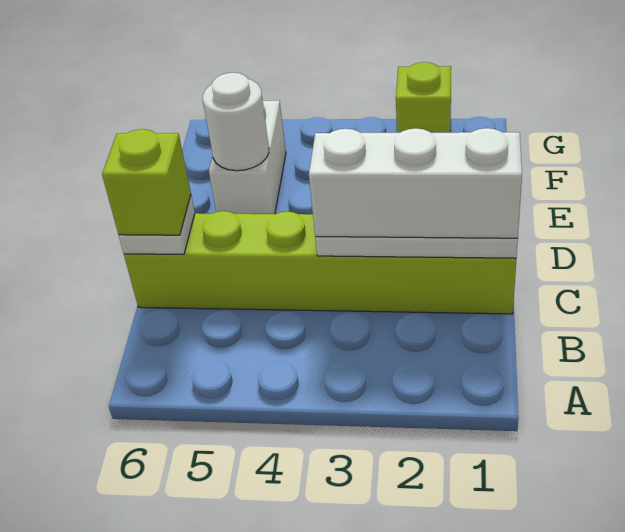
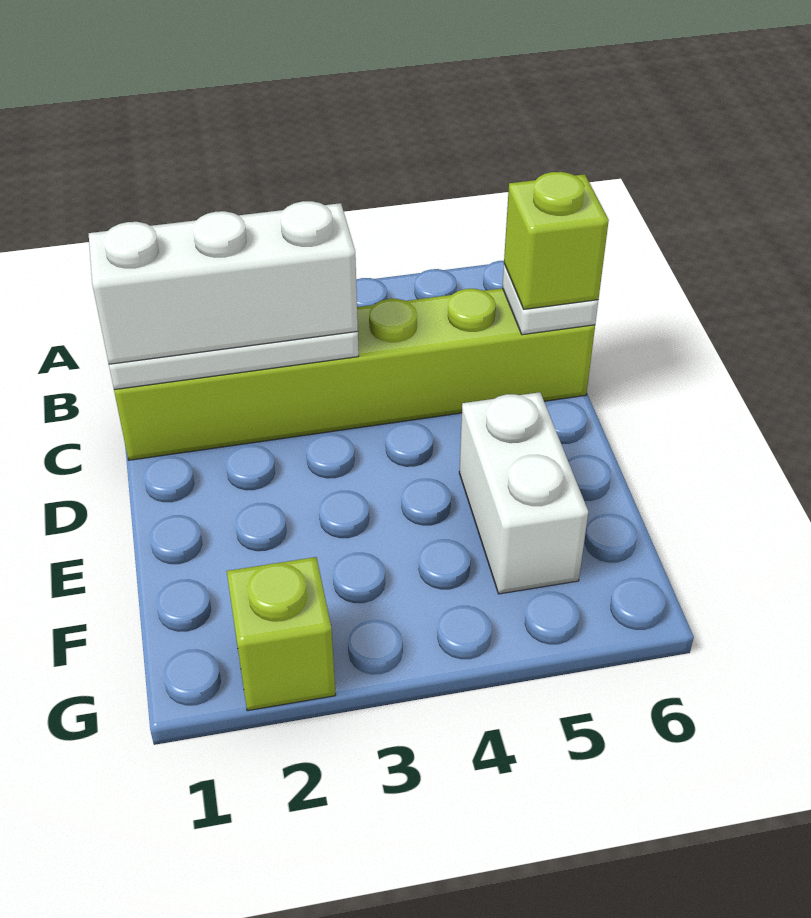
white 1x1 round brick [203,73,269,171] -> none

